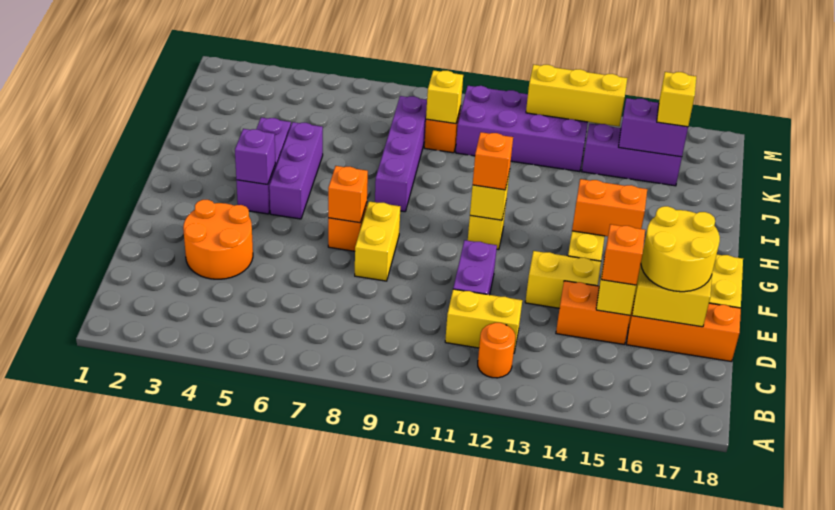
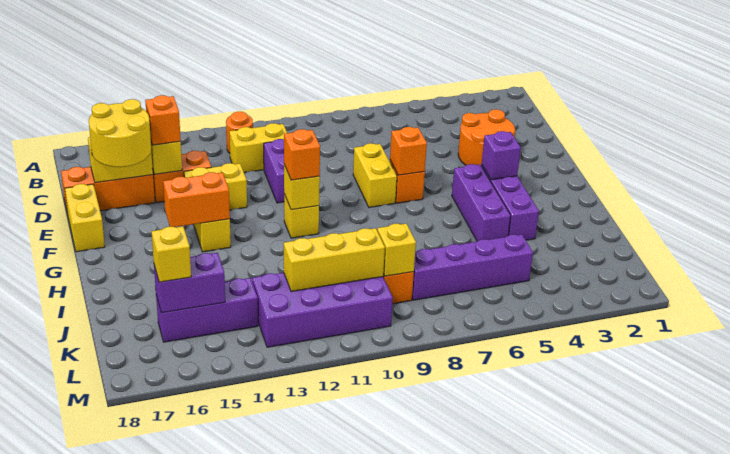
purple 1x4 brick [375,96,427,212] -> purple 1x4 brick turned to [412,235,533,300]
yellow 1x3 brick [526,65,627,126] -> yellow 1x3 brick moved to [284,228,385,292]

